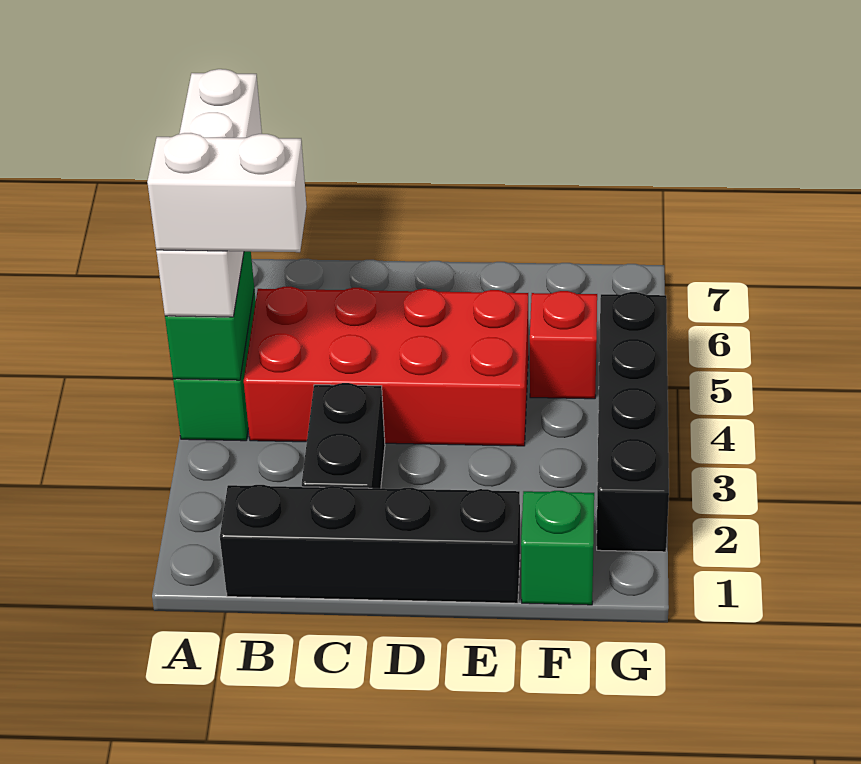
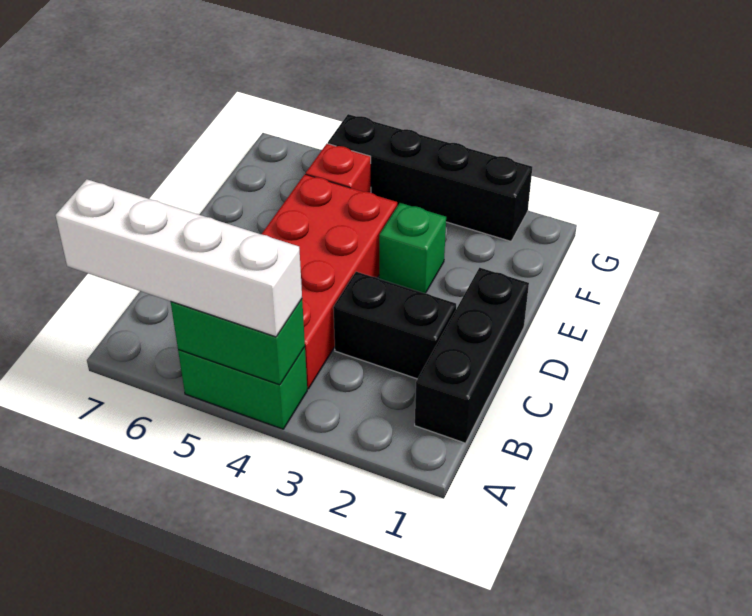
white 1x2 brick [147,133,307,252] -> none
black 1x4 brick [220,485,520,603] -> black 1x3 brick [415,268,529,443]
green 1x1 brick [521,491,594,605] -> green 1x1 brick moved to [379,203,446,293]

